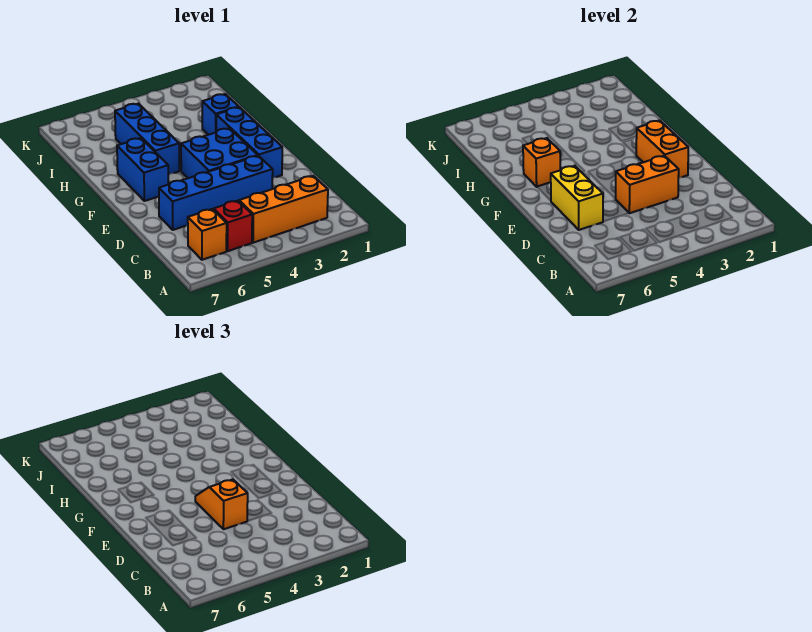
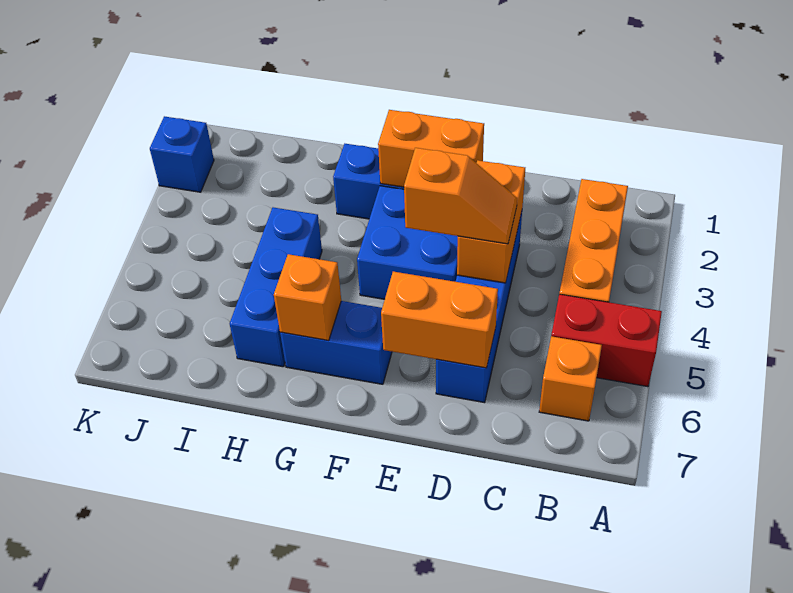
red 1x1 brick [214,201,252,251] -> red 1x2 brick [551,294,662,387]
orange 1x2 slope [195,480,248,529] -> orange 1x2 slope turned to [404,148,517,244]
yellow 1x2 brick [551,166,603,230] -> orange 1x2 brick [381,272,498,368]
blue 1x3 brick [115,104,179,175] -> blue 1x3 brick turned to [230,207,322,367]
blue 1x1 brick [202,94,239,135] -> blue 1x1 brick moved to [150,116,214,192]

